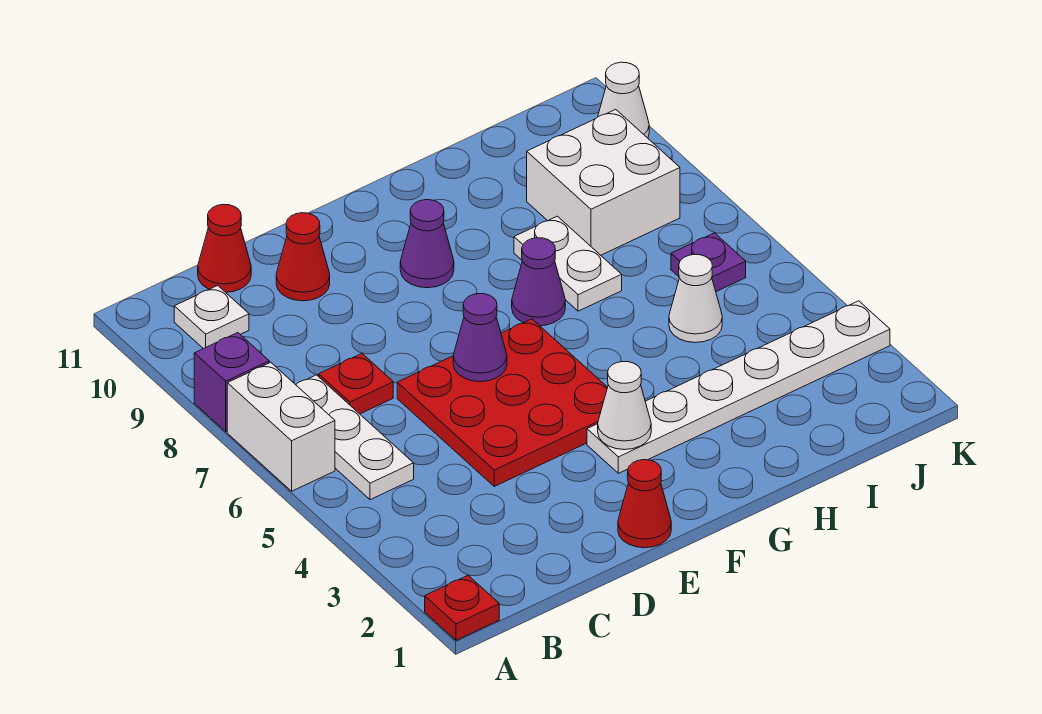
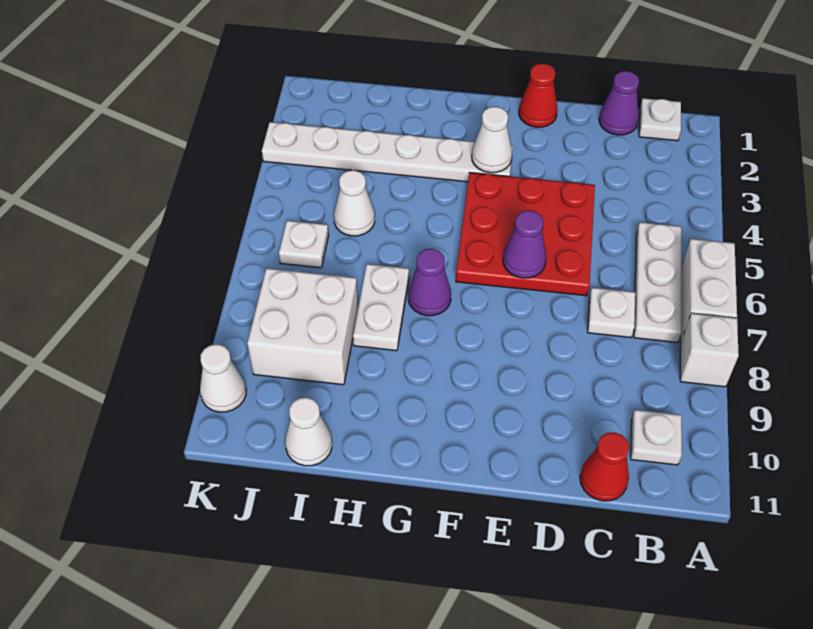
red 1x1 plate [425,576,499,640] -> none
purple 1x1 brick [194,333,269,432] -> white 1x1 brick [680,313,739,387]
none -> white 1x1 plate [639,98,681,141]
red 1x1 plate [319,354,393,414] -> white 1x1 plate [588,288,635,338]
red 1x1 cone [276,213,330,301] -> none
purple 1x1 cone [400,200,454,288] -> purple 1x1 cone moved to [599,71,639,135]
none -> white 1x1 cone [285,397,332,466]
purple 1x1 plate [671,233,746,292] -> white 1x1 plate [279,220,329,268]

